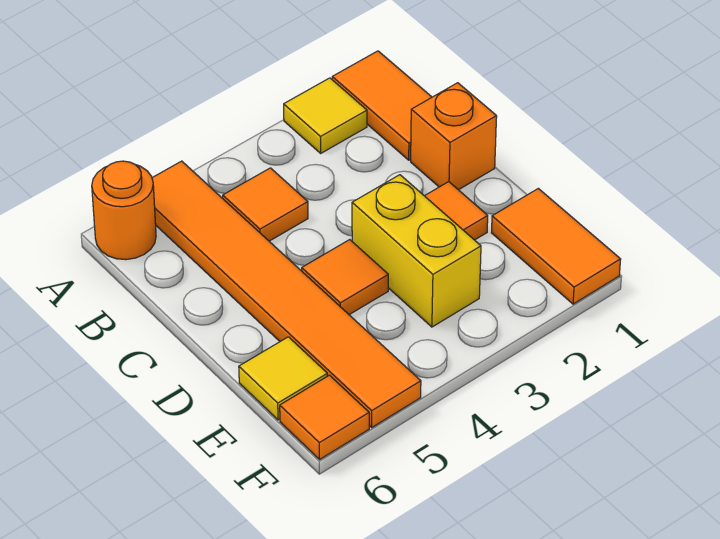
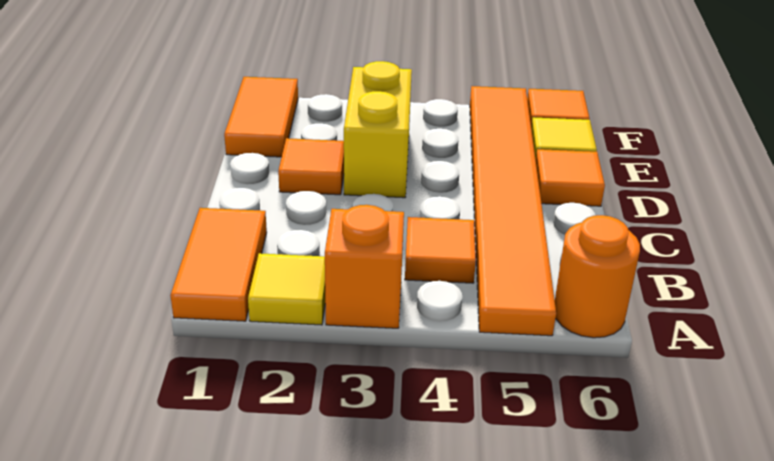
orange 1x1 brick [411,83,497,190] -> orange 1x1 brick moved to [325,205,404,328]
orange 1x1 tile [302,240,388,315] -> orange 1x1 tile moved to [536,149,605,206]

